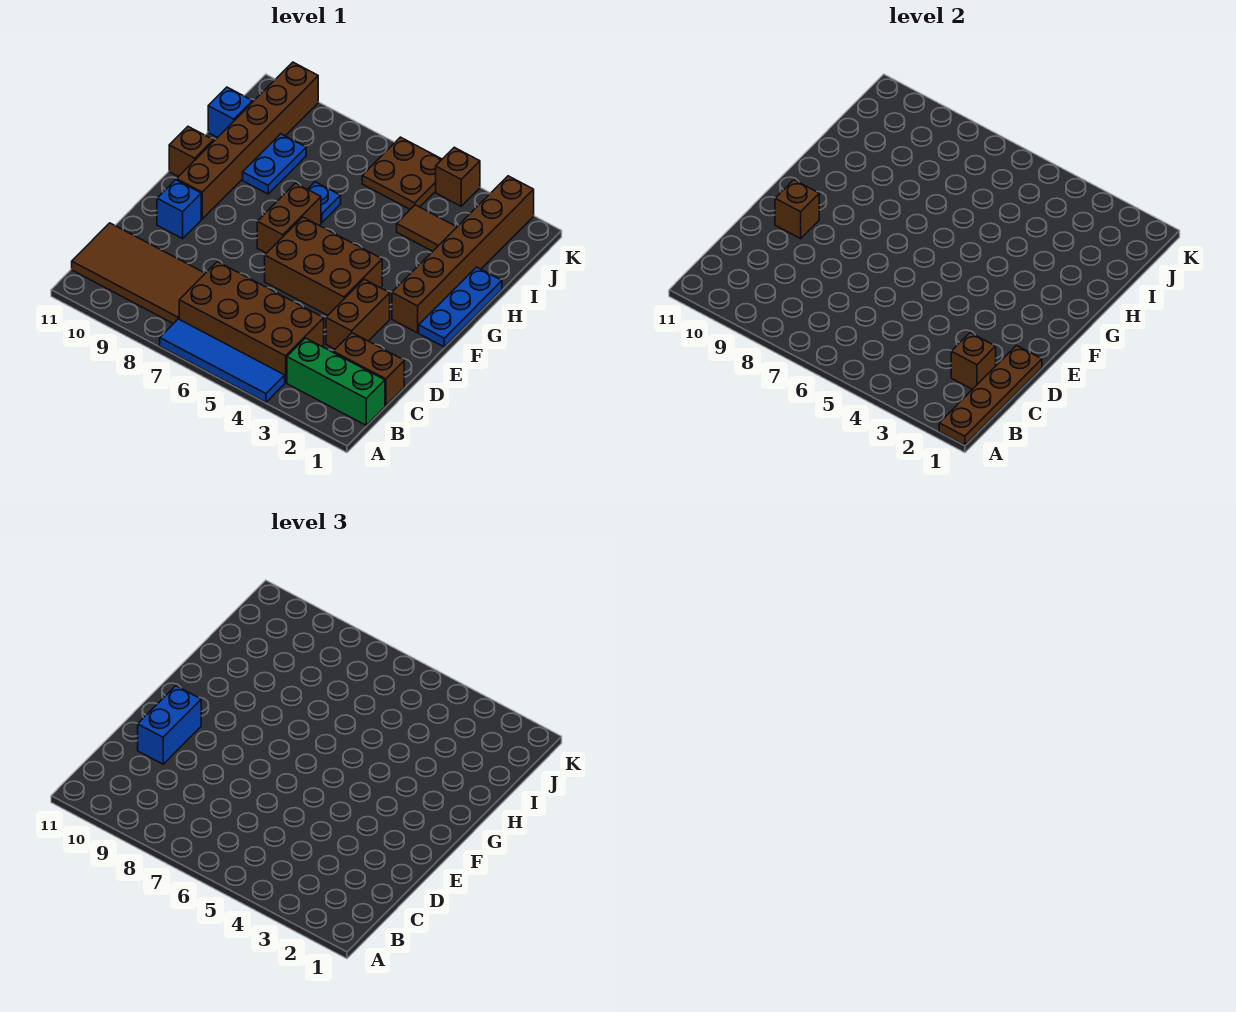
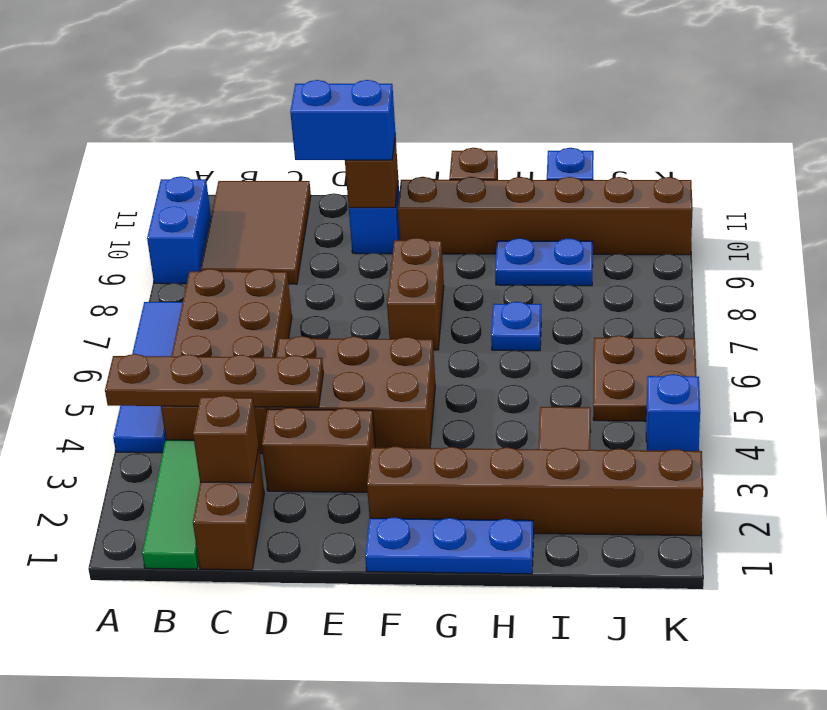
brown 1x4 plate [939,346,1042,445] -> brown 1x4 plate moved to [105,354,323,407]
none -> blue 1x2 brick [147,176,211,284]
green 1x3 brick [287,338,385,425] -> green 1x3 tile [142,440,200,569]
brown 2x4 tile [72,223,205,324] -> brown 2x3 tile [200,181,311,284]
brown 2x3 brick [265,217,382,315] -> brown 2x3 brick turned to [268,336,435,448]
brown 1x2 brick [257,183,321,253] -> brown 1x2 brick turned to [387,238,444,350]
brown 1x1 brick [436,147,480,206] -> blue 1x1 brick [646,374,700,451]

